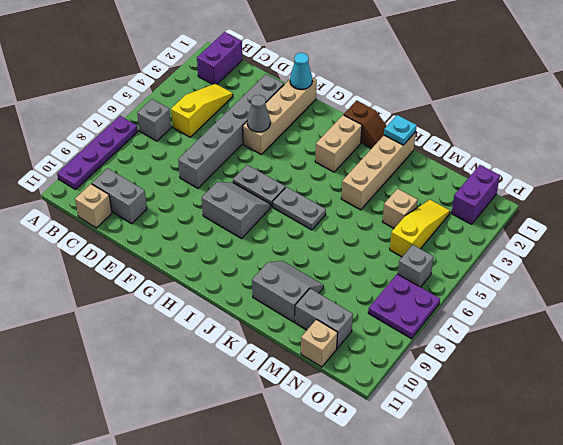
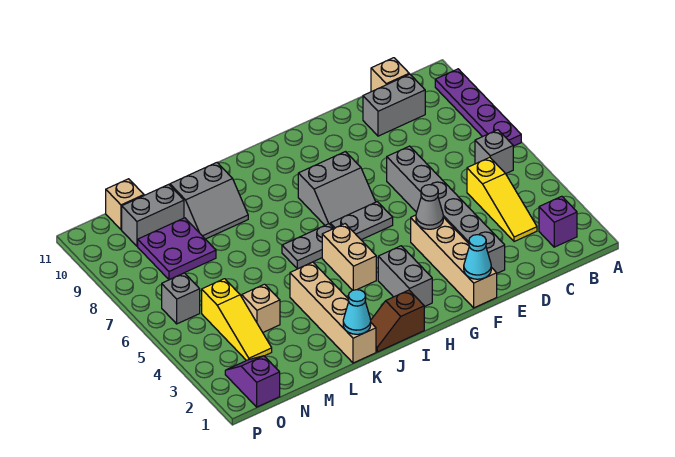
purple 1x2 brick [197,32,242,84] -> purple 1x1 brick [539,196,577,247]
none -> grey 1x2 brick [378,246,432,307]
tan 1x2 brick [315,115,362,172] -> tan 1x2 brick moved to [322,224,376,290]
cyan 1x1 plate [384,115,417,145] -> cyan 1x1 cone [343,290,371,334]
purple 1x2 brick [451,165,500,224] -> purple 1x2 slope [225,356,280,407]
purple 2x2 plate [368,274,440,339] -> purple 2x2 plate moved to [138,218,216,280]

